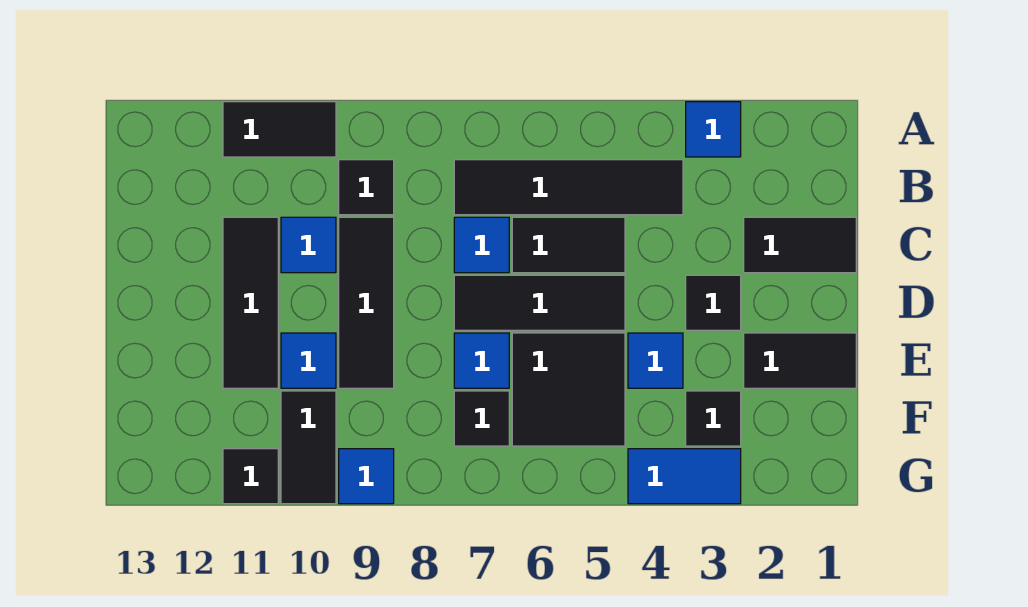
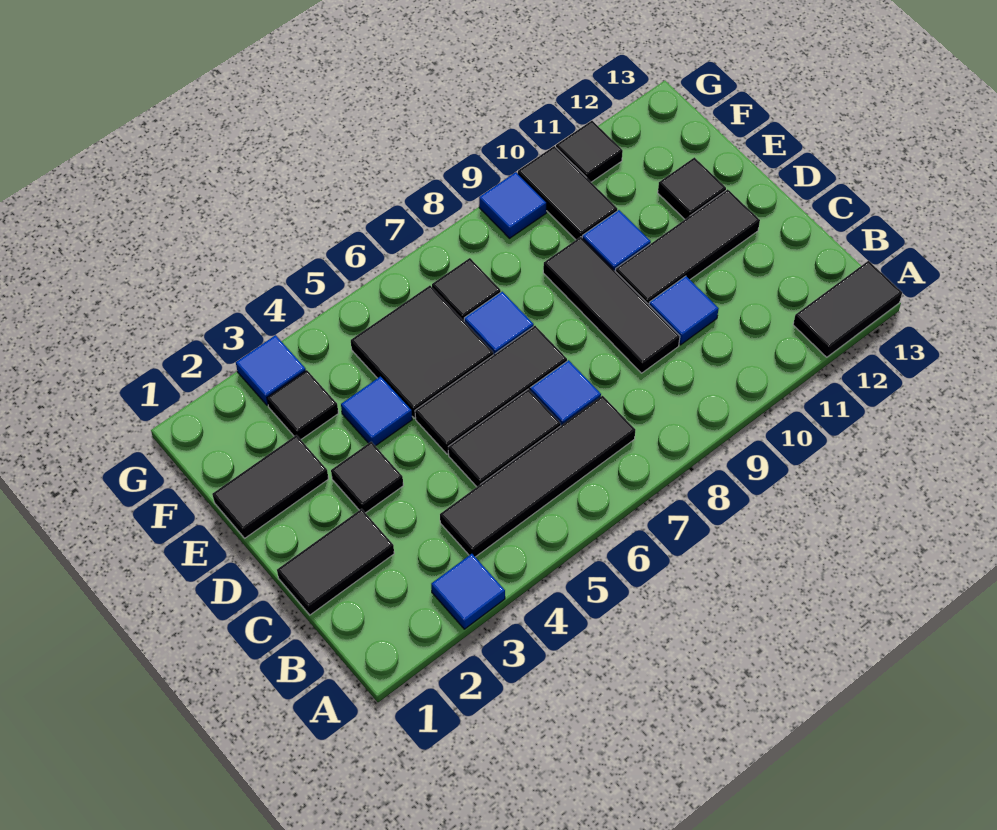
black 1x2 tile [223,102,336,157] -> black 1x2 tile moved to [793,261,902,357]
black 1x1 tile [339,160,394,215] -> black 1x1 tile moved to [658,157,726,219]
black 1x3 tile [223,217,278,388] -> black 1x3 tile turned to [615,189,760,305]
blue 1x2 tile [628,449,741,504] -> blue 1x1 tile [236,335,306,405]

